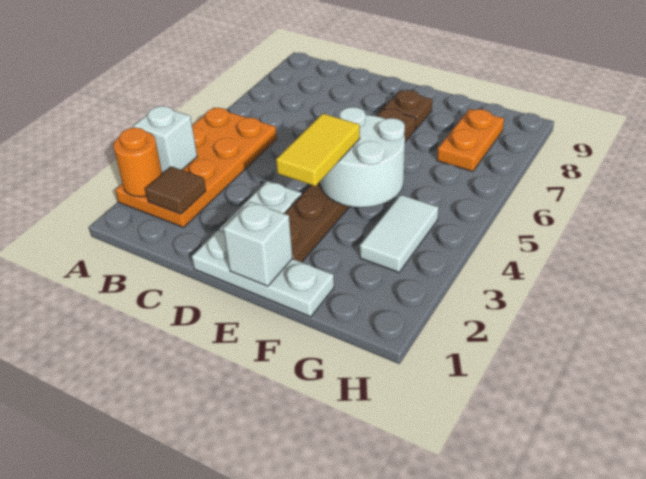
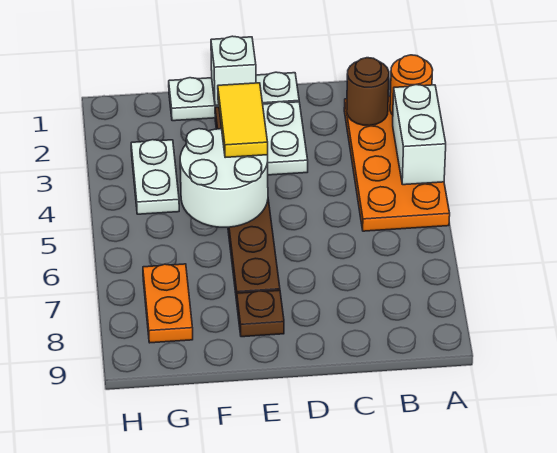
white 1x1 brick [133,106,197,174] -> white 1x2 brick [393,85,446,185]
brown 1x1 tile [145,166,206,214] -> brown 1x1 round brick [347,58,389,126]
white 1x2 tile [360,195,439,272] -> white 1x2 plate [131,140,179,214]

